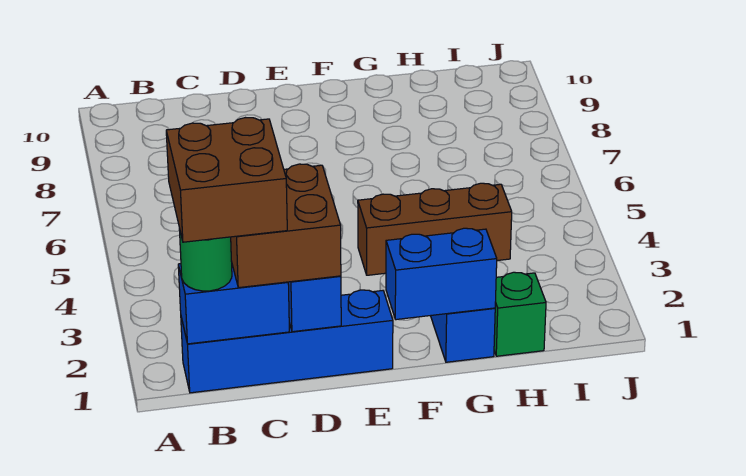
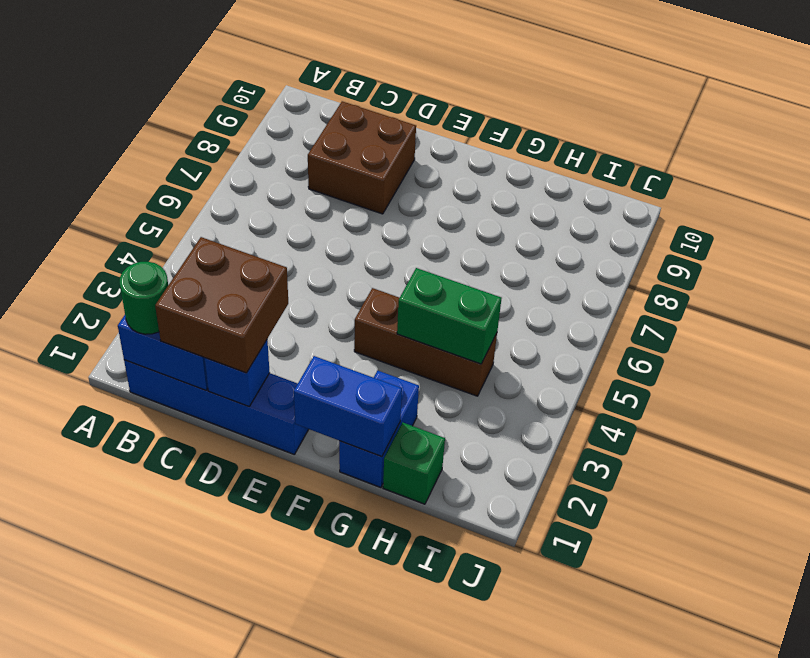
brown 2x2 brick [166,118,287,242] -> brown 2x2 brick moved to [308,101,416,214]
none -> green 1x2 brick [397,268,501,364]

